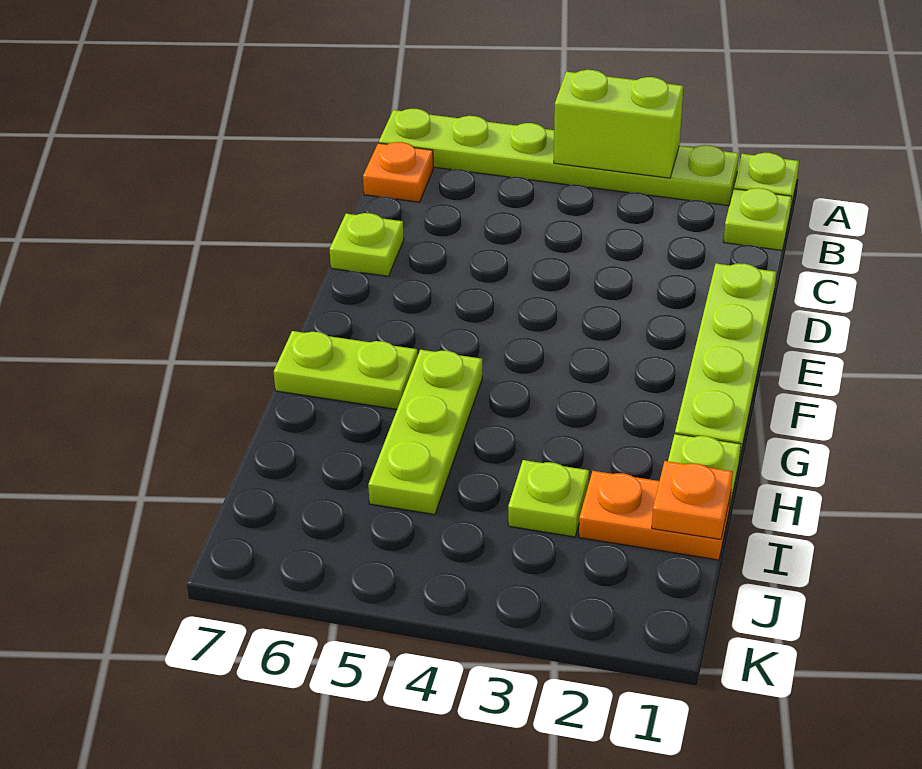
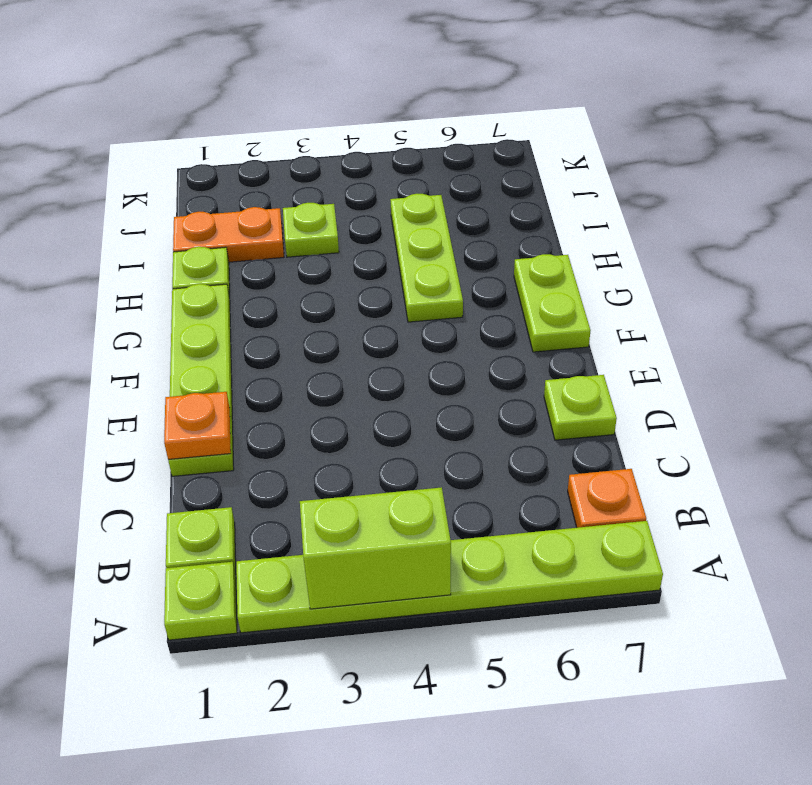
lime 1x2 plate [274,331,417,409] -> lime 1x2 plate turned to [514,254,591,352]
orange 1x1 plate [652,461,733,539] -> orange 1x1 plate moved to [164,392,231,459]

